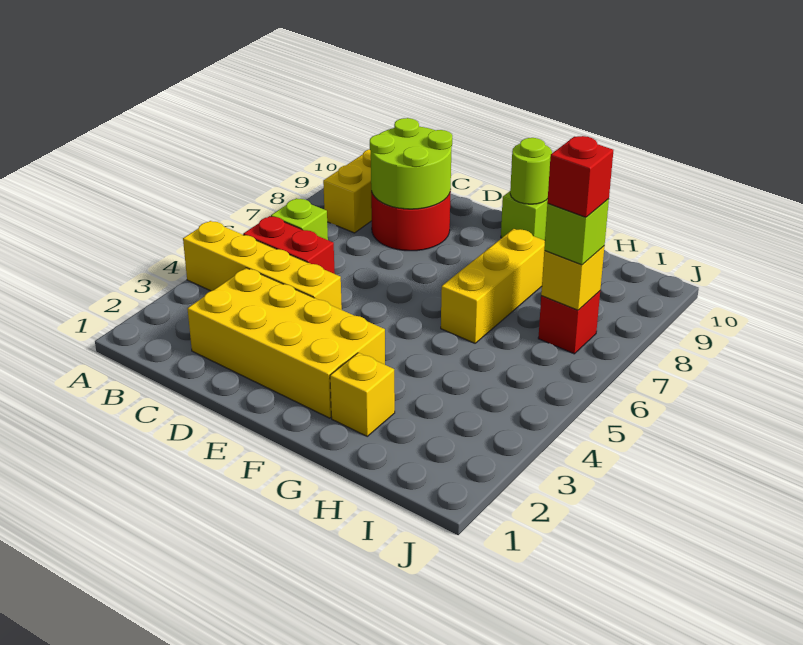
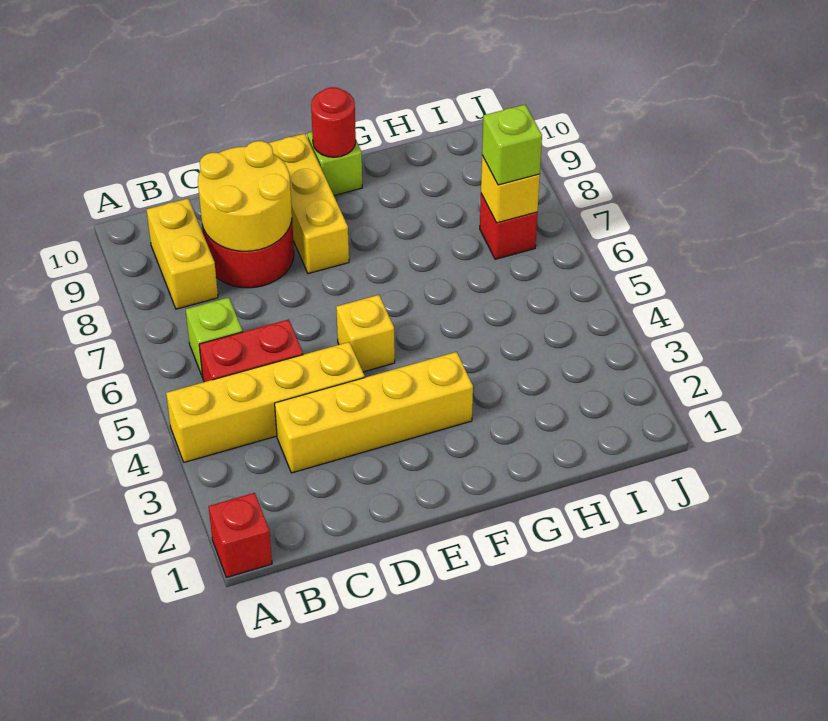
yellow 2x4 brick [187,268,385,418] -> yellow 1x4 brick [275,352,473,473]
lime 2x2 round brick [370,118,452,209] -> yellow 2x2 round brick [198,141,292,251]
lime 1x1 round brick [510,138,552,204] -> red 1x1 round brick [311,87,356,157]
yellow 1x1 brick [330,353,395,436] -> yellow 1x1 brick moved to [336,295,395,372]
yellow 1x3 brick [441,229,545,343] -> yellow 1x3 brick moved to [268,134,349,274]
red 1x1 brick [547,136,613,217] -> red 1x1 brick moved to [209,493,272,578]

